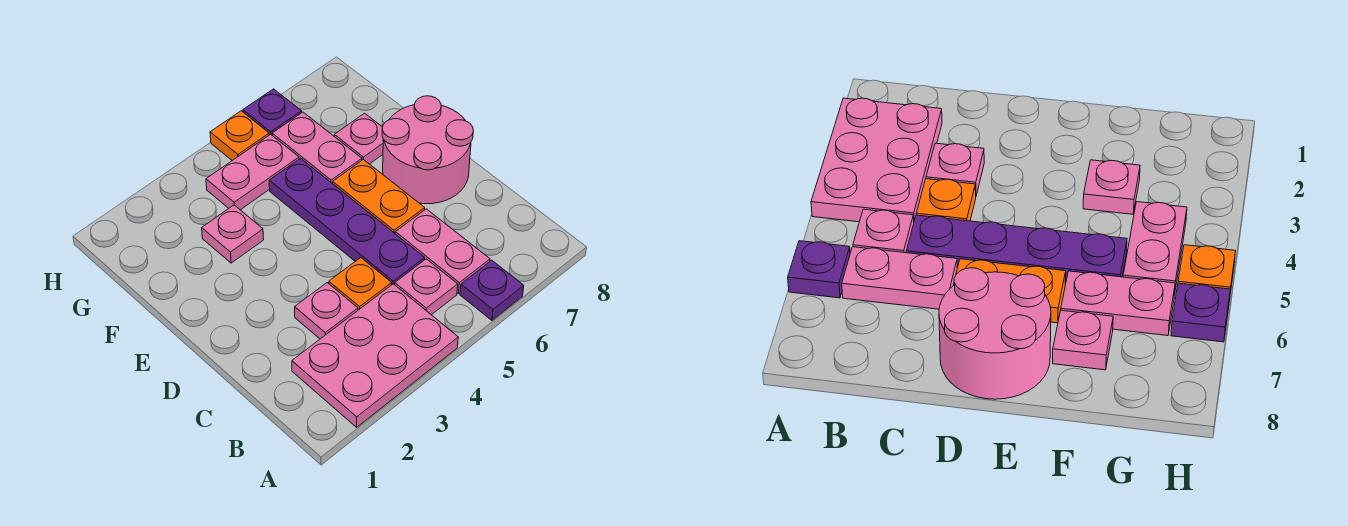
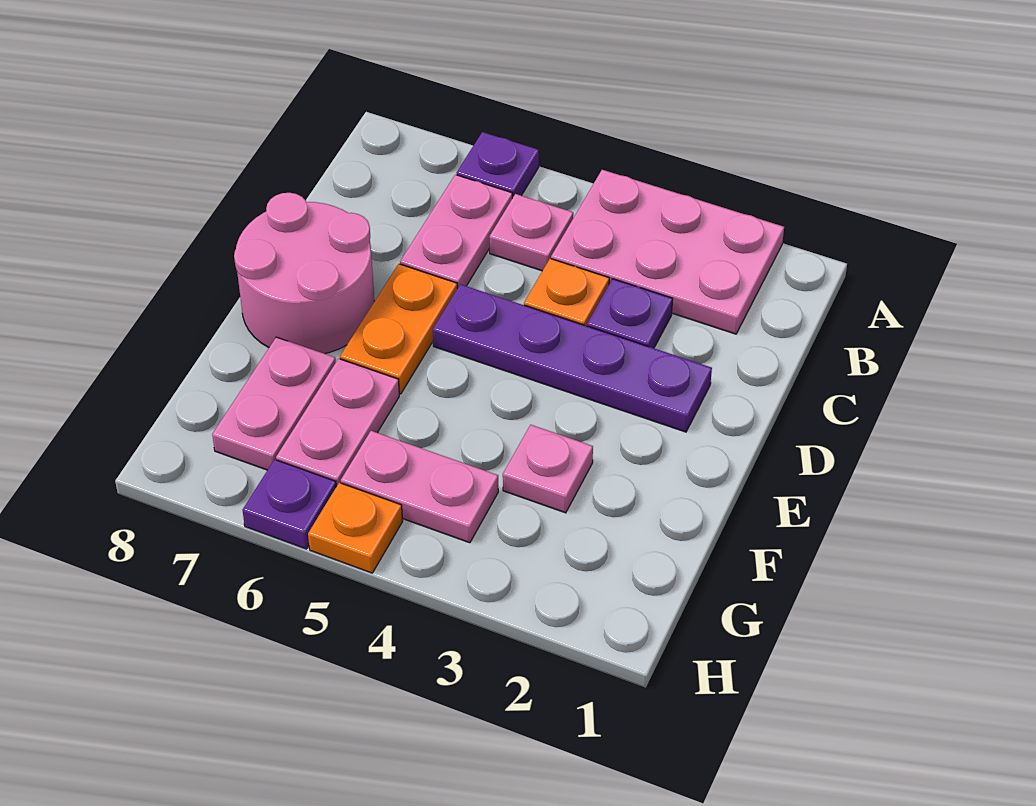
pink 1x1 plate [295,283,358,339] -> purple 1x1 plate [587,279,673,348]
purple 1x4 plate [269,158,425,285] -> purple 1x4 plate turned to [433,284,712,432]
pink 1x1 plate [334,113,383,164] -> pink 1x2 plate [212,337,336,470]

